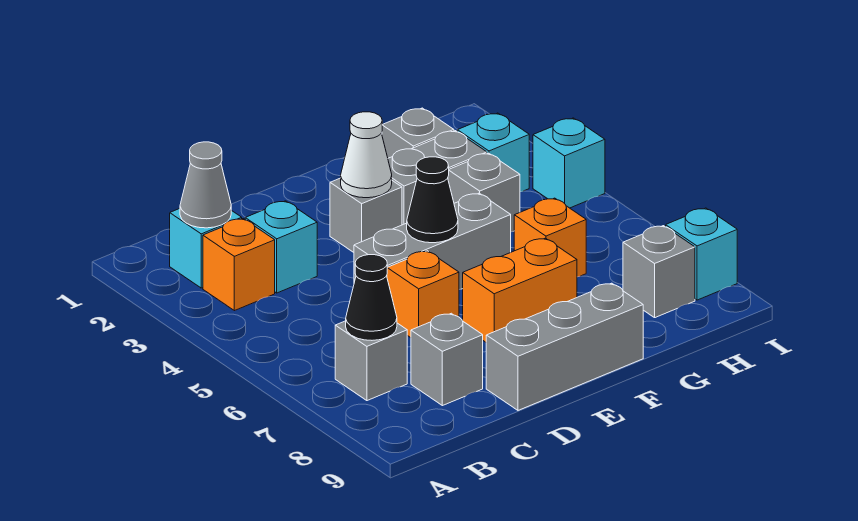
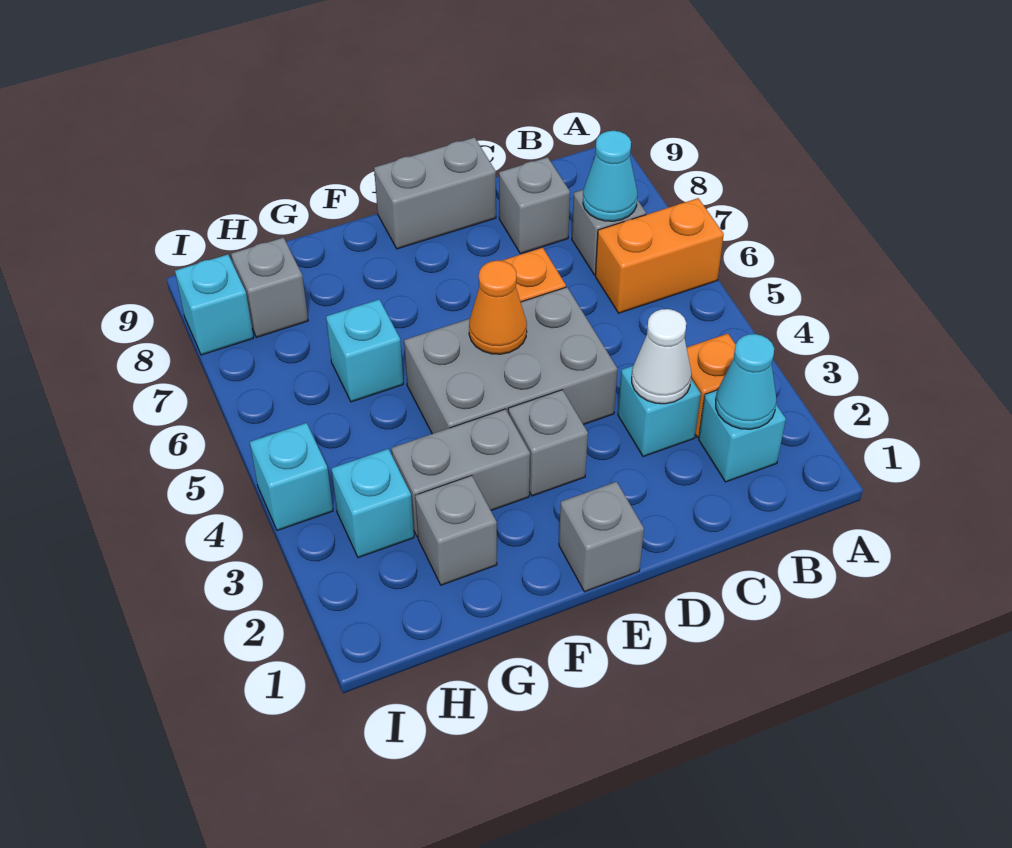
grey 1x1 cone [180,142,231,228] -> cyan 1x1 cone [716,334,776,429]
black 1x1 cone [346,255,397,340] -> cyan 1x1 cone [583,131,637,221]
grey 1x3 brick [354,193,511,290] -> grey 2x3 brick [404,287,617,434]
grey 1x3 brick [486,283,643,410] -> grey 1x2 brick [374,137,496,249]
white 1x1 cone [341,112,392,198] -> white 1x1 cone moved to [632,309,691,404]
black 1x1 cone [407,157,458,243] -> orange 1x1 cone [469,261,527,354]
orange 1x2 brick [463,238,577,342] -> orange 1x2 brick moved to [595,198,724,313]
grey 1x1 brick [448,153,520,232] -> grey 1x1 brick moved to [559,482,644,592]
orange 1x1 brick [514,198,586,277] -> cyan 1x1 brick [326,300,403,402]

